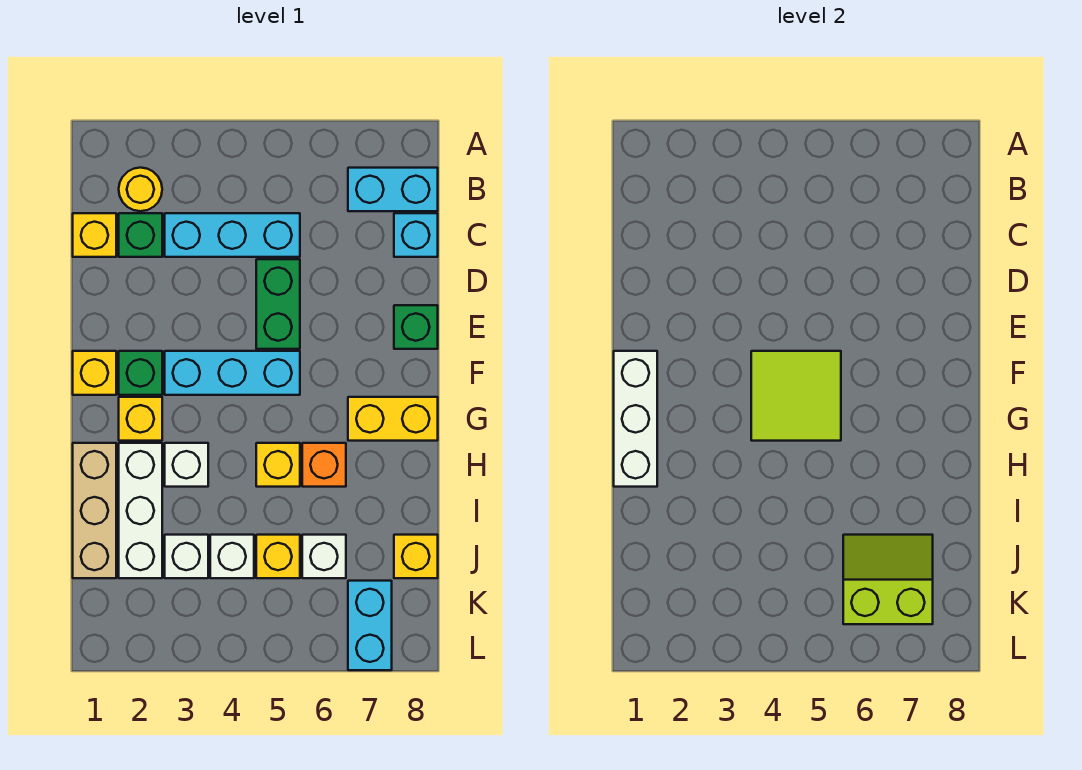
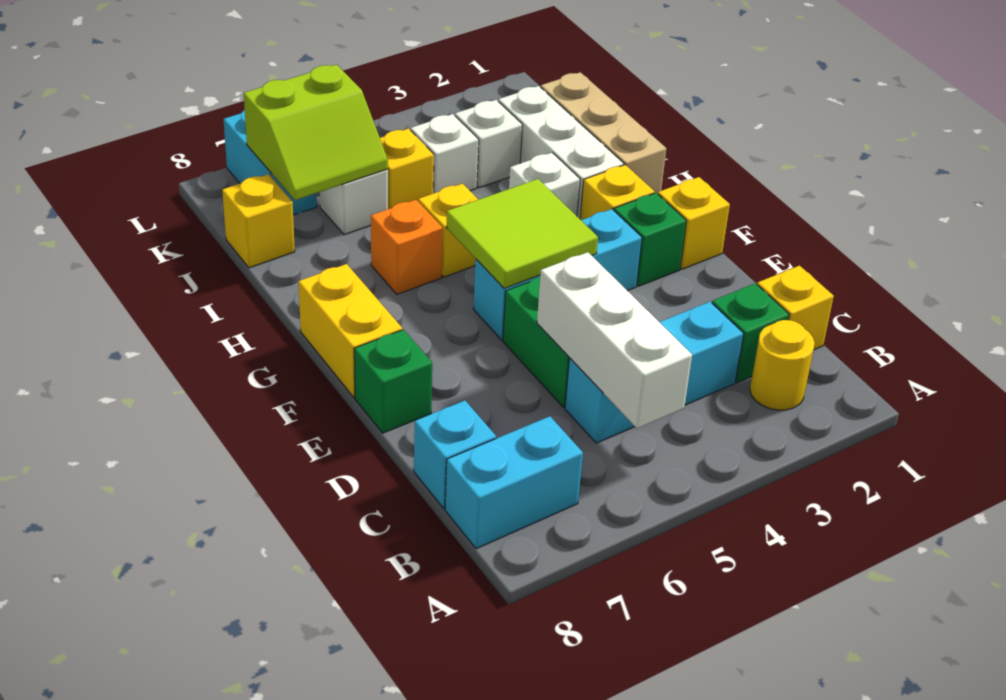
white 1x3 brick [614,351,657,487] -> white 1x3 brick moved to [537,252,692,428]
yellow 1x2 brick [348,397,438,441] -> yellow 1x2 brick turned to [299,264,402,397]

